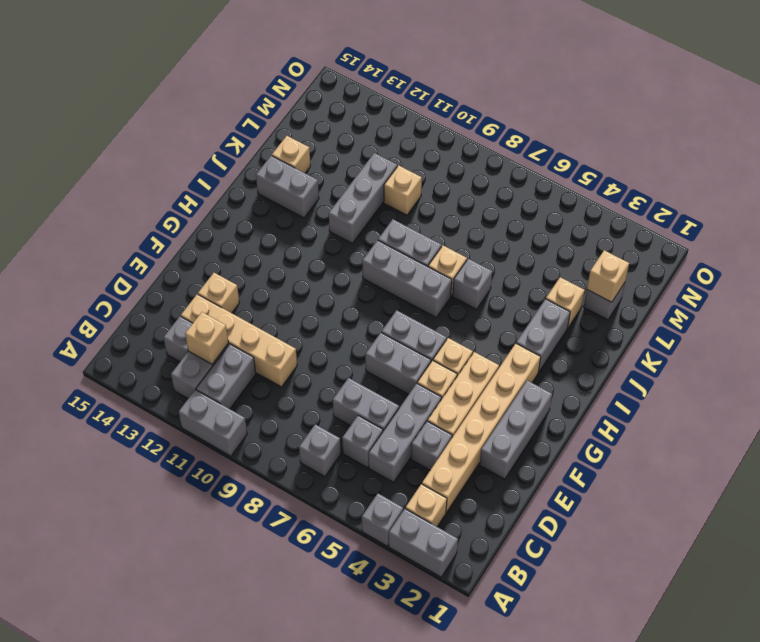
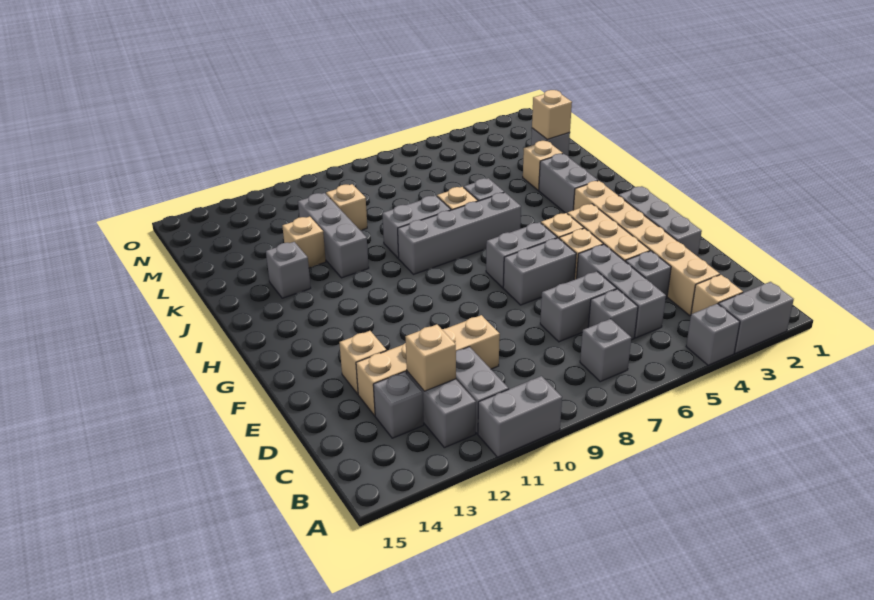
grey 1x3 brick [362,240,452,317] -> grey 1x4 brick [398,192,521,275]
grey 1x2 brick [256,156,319,218] -> grey 1x1 brick [266,242,311,298]
tan 1x1 brick [272,136,310,173] -> tan 1x1 brick moved to [282,217,326,268]

